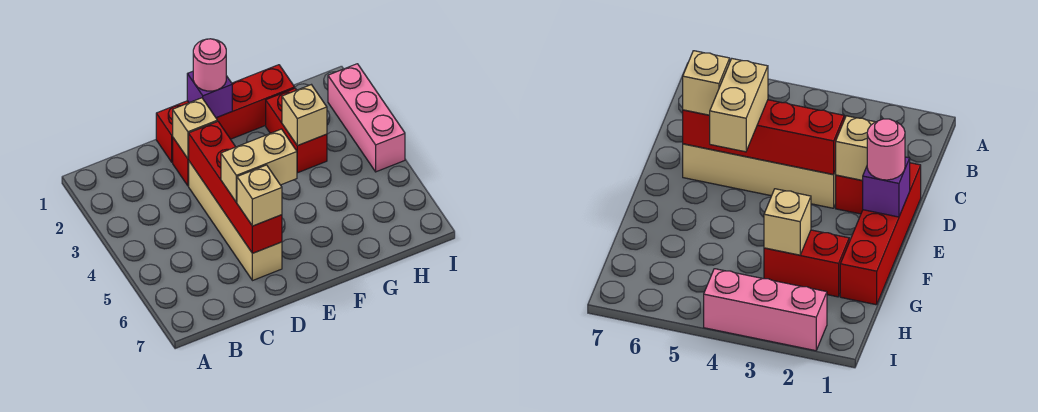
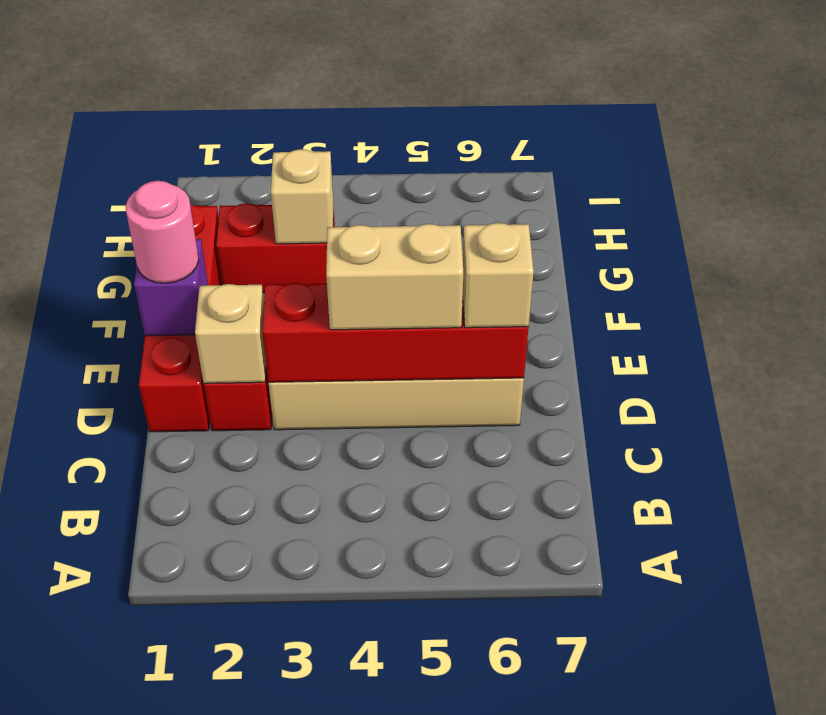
tan 1x2 brick [221,129,297,202] -> tan 1x2 brick turned to [326,224,463,330]
pink 1x3 brick [328,64,405,172] -> none

